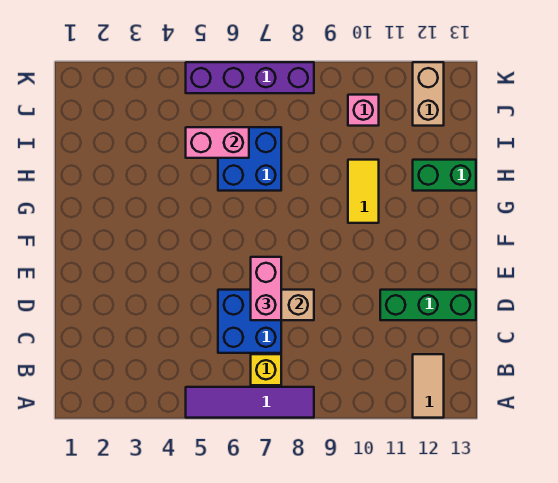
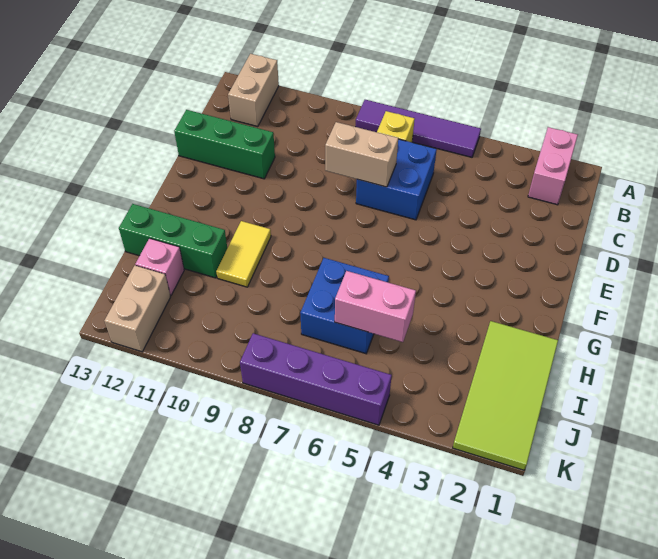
tan 1x2 tile [413,354,444,418] -> tan 1x2 brick [228,54,279,127]
pink 1x2 brick [251,257,281,320] -> pink 1x2 brick moved to [528,127,578,205]
none -> lime 2x4 tile [453,321,558,470]
green 1x2 brick [413,160,476,191] -> green 1x3 brick [119,204,227,278]
pink 1x1 brick [348,95,379,126] -> pink 1x1 brick moved to [135,238,184,295]

